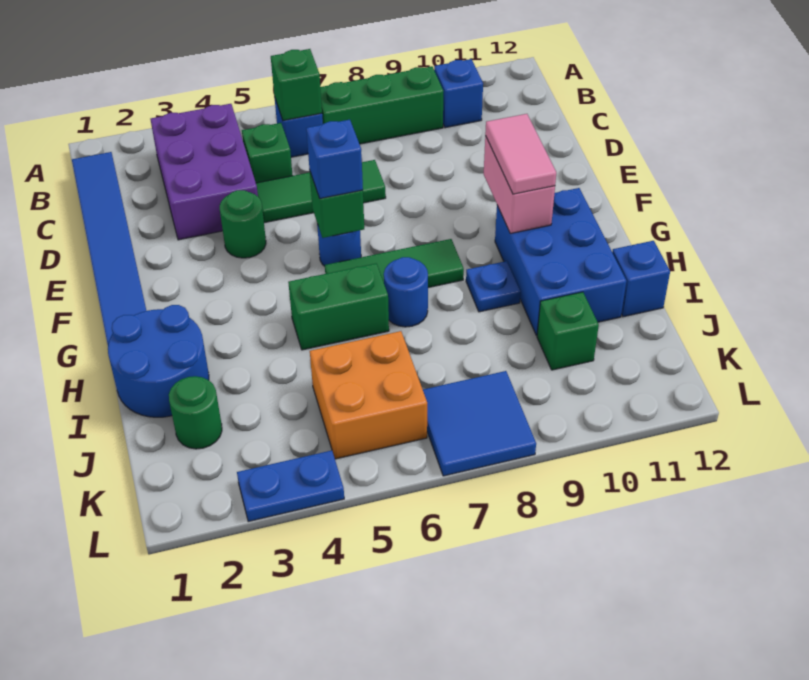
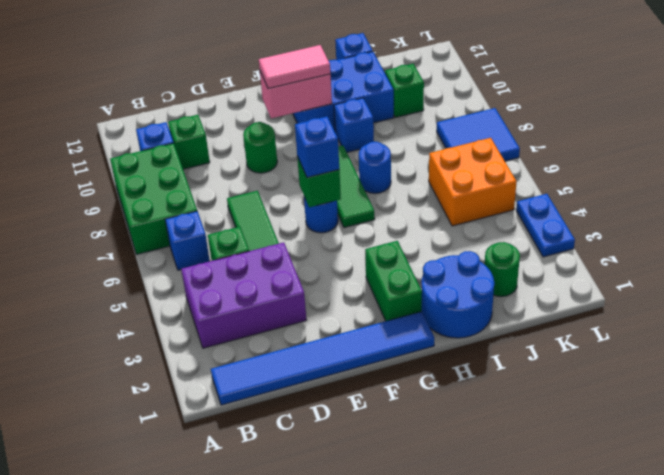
green 1x1 brick [271,49,322,121] -> green 1x1 brick moved to [168,115,210,169]
green 1x3 brick [320,66,443,144] -> green 2x3 brick [110,143,197,254]
green 1x1 round brick [220,190,266,258] -> green 1x1 round brick moved to [243,122,277,173]
green 1x2 brick [288,264,389,350] -> green 1x2 brick moved to [365,241,422,321]
blue 1x1 plate [466,261,521,312] -> blue 1x1 brick [334,98,374,152]

